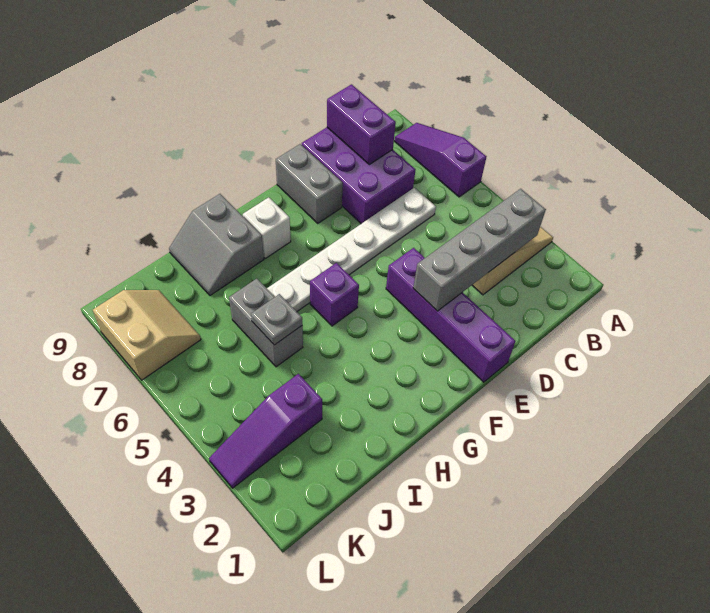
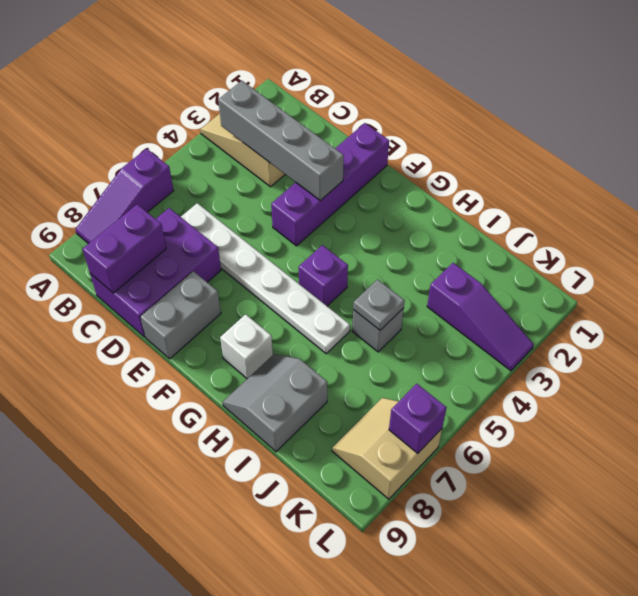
grey 2x2 slope [169,194,264,295] -> grey 2x2 slope turned to [223,354,327,452]
grey 1x2 brick [229,279,303,367] -> grey 1x1 brick [352,308,404,352]
none -> purple 1x1 brick [389,384,447,453]

